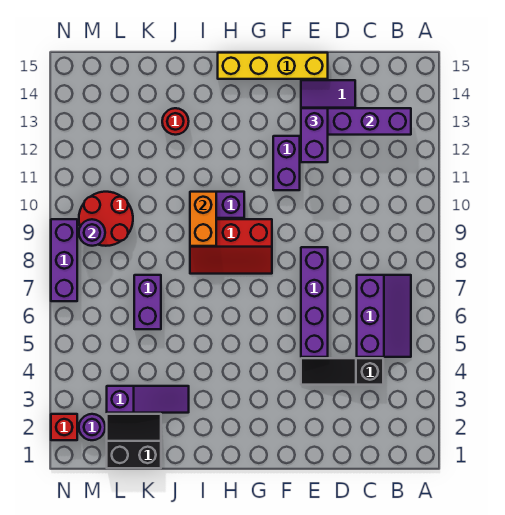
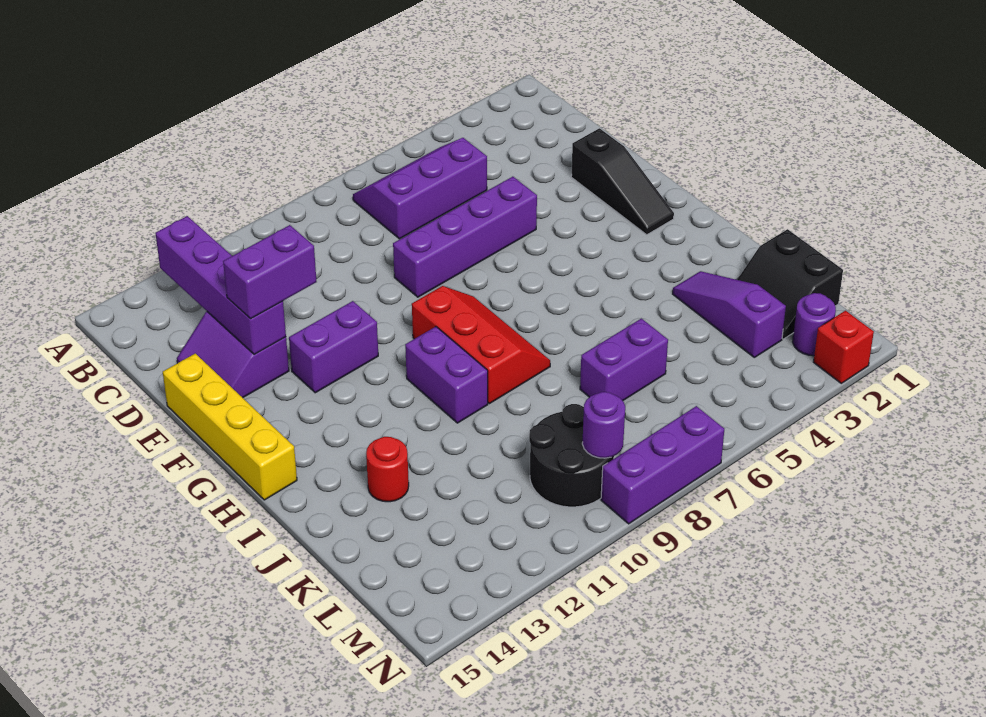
black 1x3 slope [301,358,383,385] -> black 1x3 slope moved to [571,128,674,235]
orange 1x2 brick [190,192,216,246] -> none
red 2x2 round brick [79,192,133,246] -> black 2x2 round brick [529,404,614,507]

